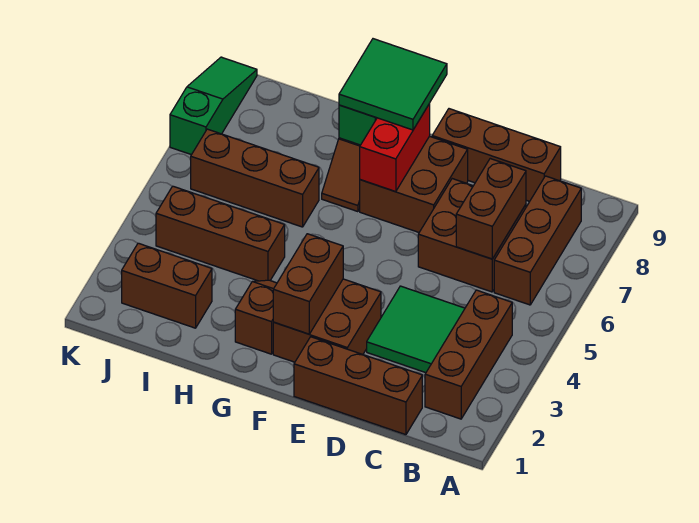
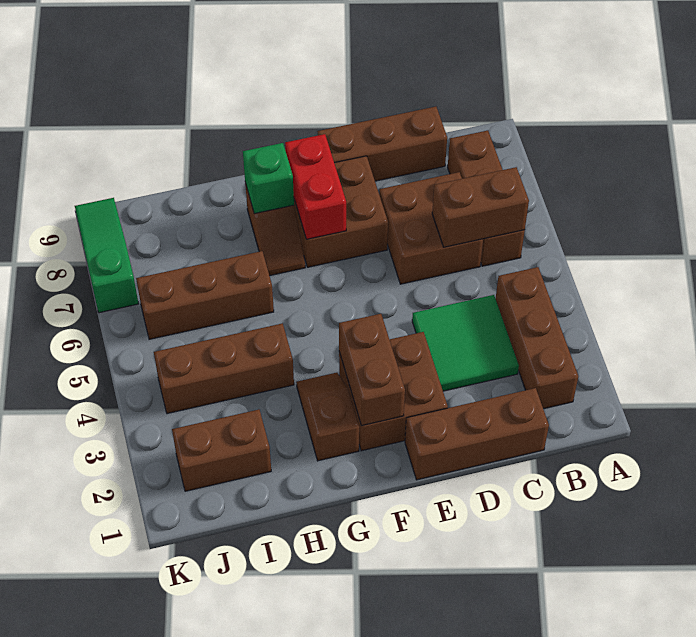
brown 1x2 brick [456,159,526,259] -> brown 1x2 brick turned to [432,167,529,247]
green 2x2 tile [339,39,447,130] -> none

